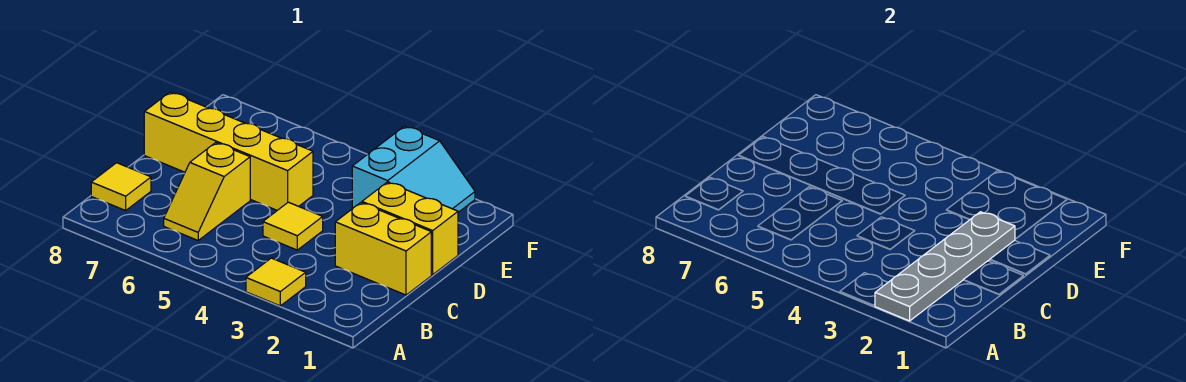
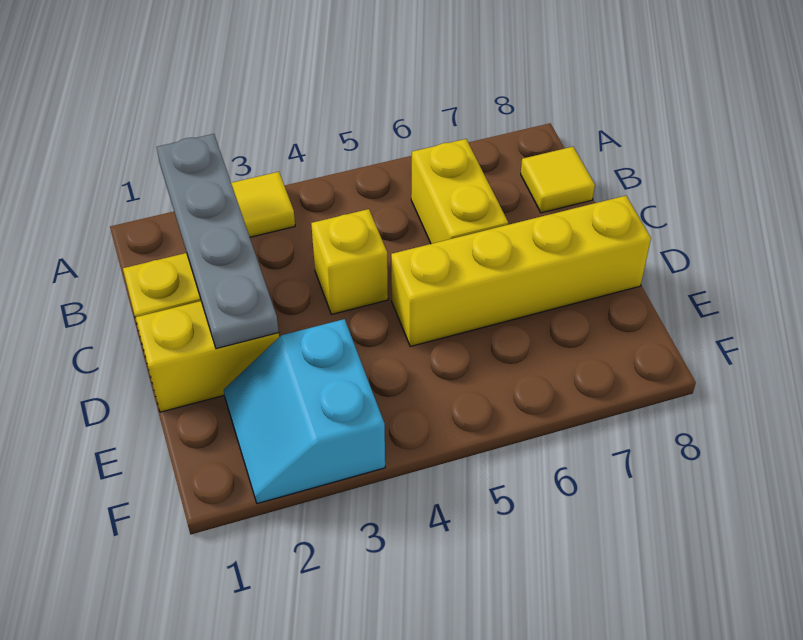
yellow 1x2 slope [164,143,250,240] -> yellow 1x2 brick [411,139,508,244]
yellow 1x1 tile [263,202,323,250] -> yellow 1x1 brick [311,209,388,314]

